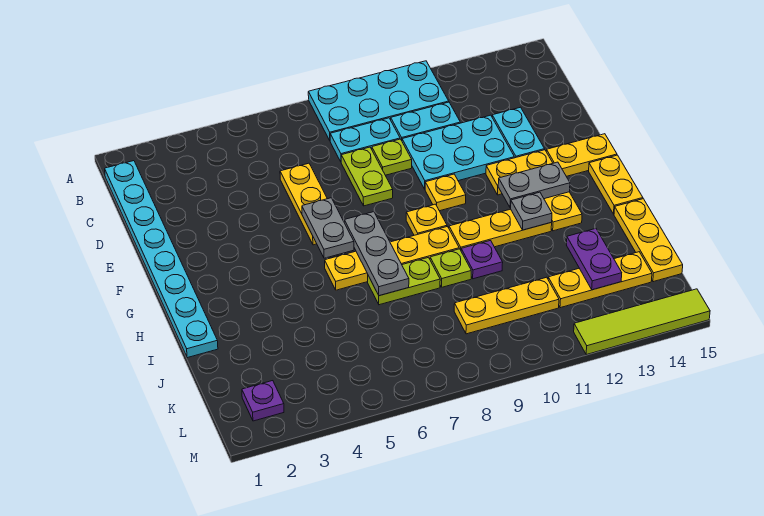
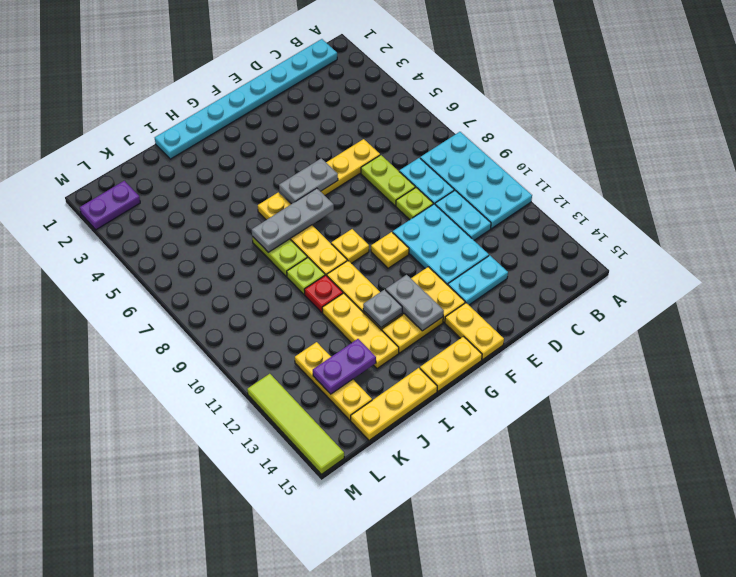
lime 1x2 plate [341,147,393,206] -> lime 1x2 plate turned to [361,155,415,206]
purple 1x1 plate [461,241,503,279] -> red 1x1 plate [304,275,343,312]
yellow 1x3 plate [454,277,559,334] -> yellow 1x3 plate moved to [322,293,399,369]
purple 1x1 plate [242,381,284,421] -> purple 1x2 plate [80,181,140,230]

